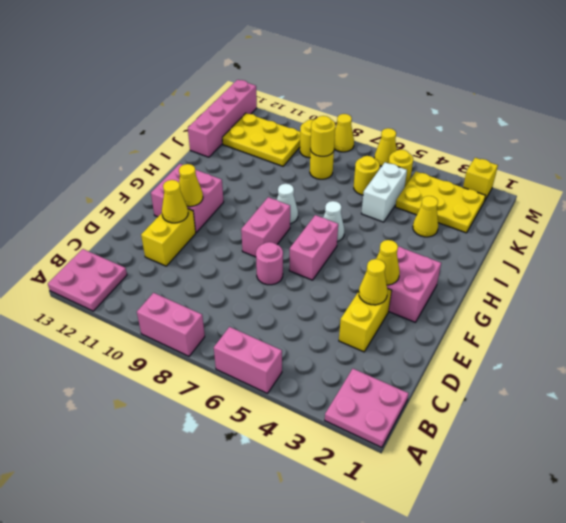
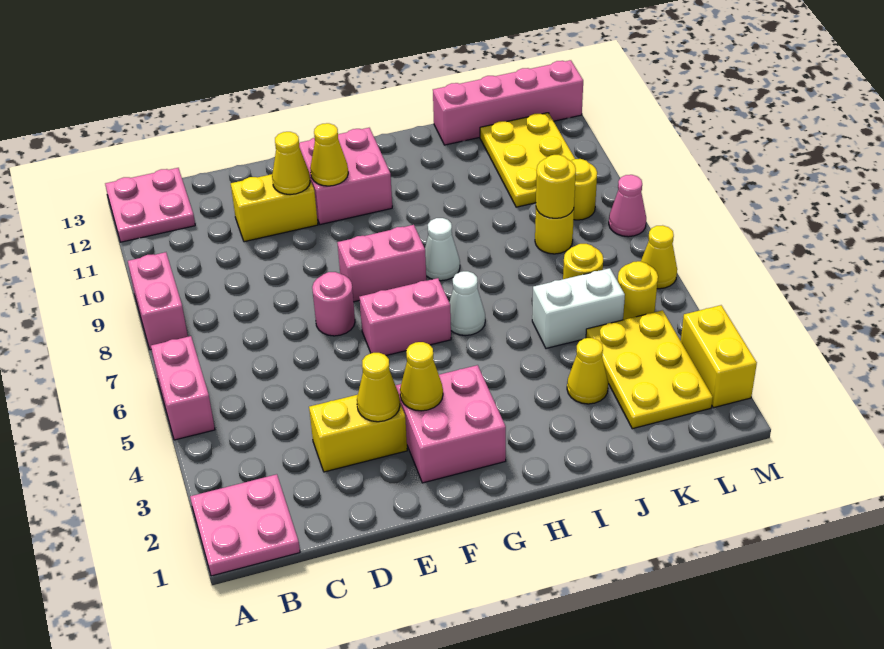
yellow 1x1 brick [463,158,498,200] -> yellow 1x2 brick [681,305,757,408]
yellow 1x1 cone [334,114,354,152] -> pink 1x1 cone [609,175,646,237]

